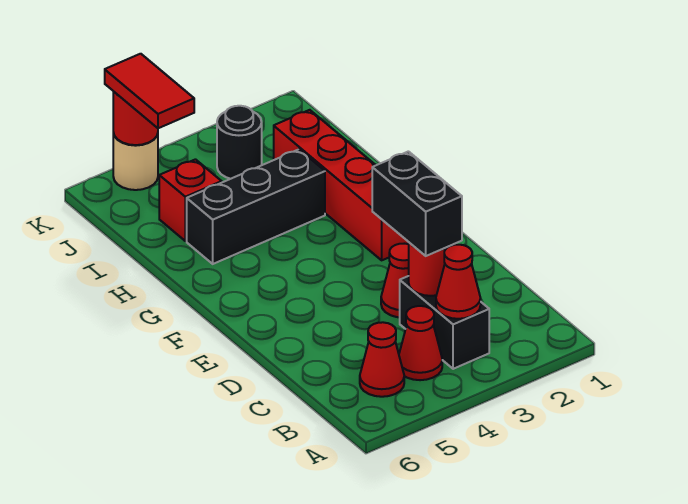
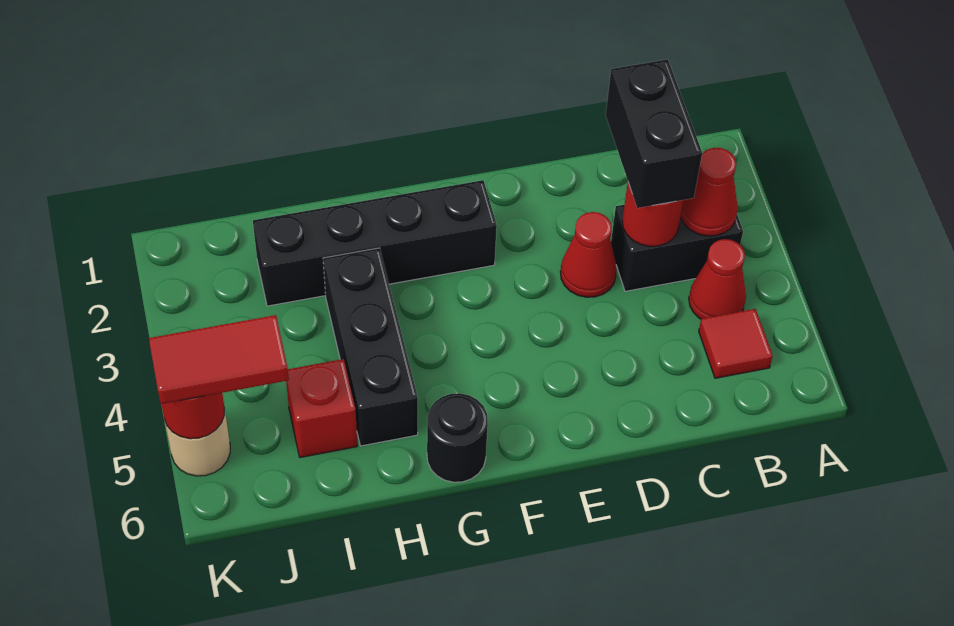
red 1x1 cone [360,322,404,397] -> red 1x1 tile [699,309,773,378]
black 1x2 brick [372,151,462,256] -> black 1x2 brick turned to [606,59,702,208]
red 1x4 brick [274,110,409,260] -> black 1x4 brick [253,180,497,306]
black 1x1 round brick [217,106,262,179] -> black 1x1 round brick moved to [427,393,488,482]

